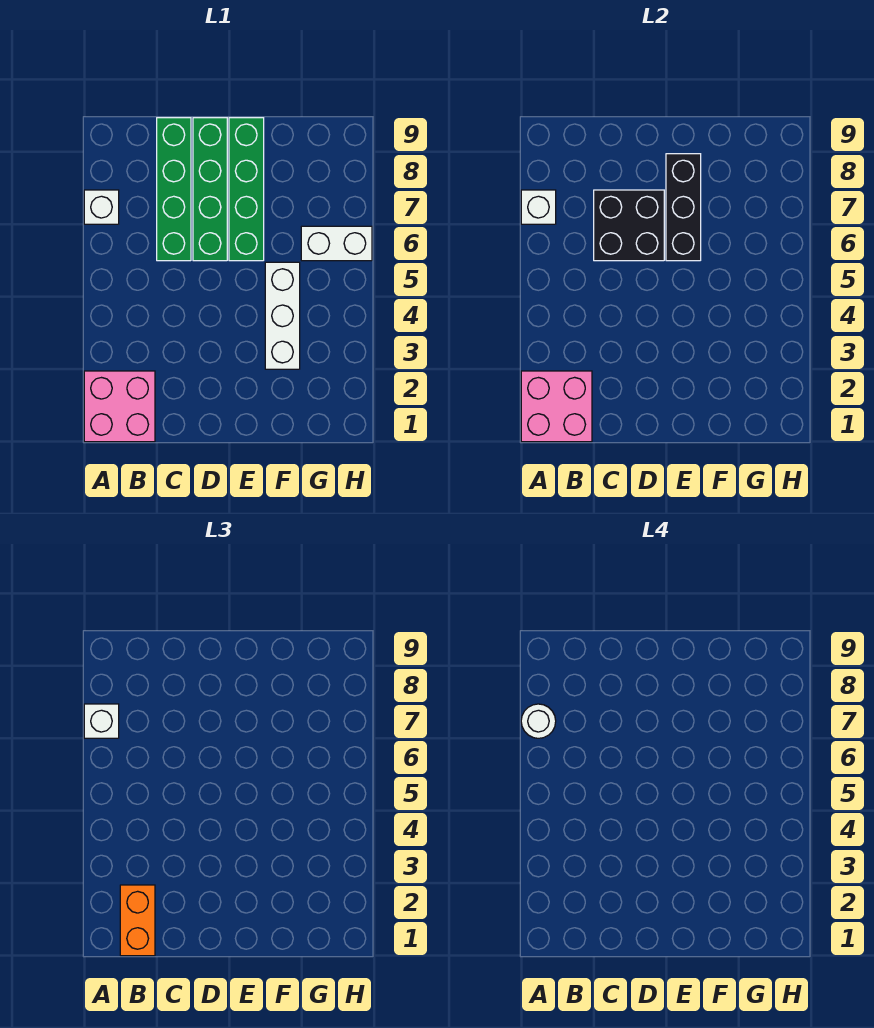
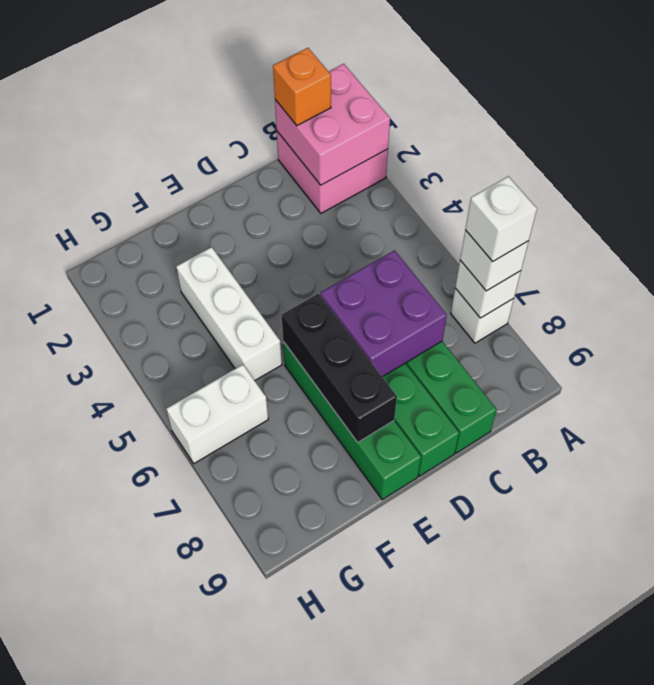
white 1x1 round brick [521,704,556,738] -> white 1x1 brick [465,176,537,262]
orange 1x2 brick [120,885,155,956] -> orange 1x1 brick [273,48,331,126]
black 2x2 brick [594,190,664,261] -> purple 2x2 brick [321,250,447,377]

